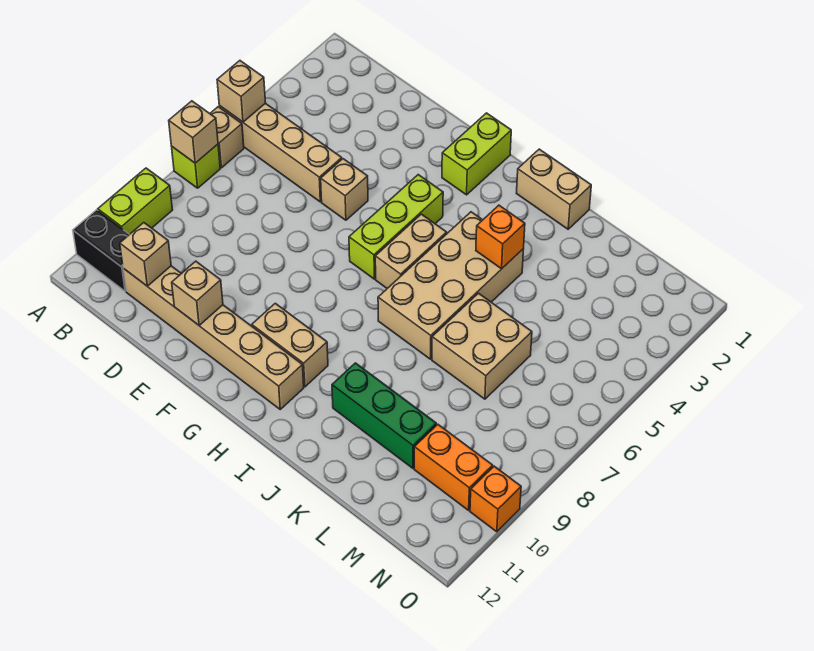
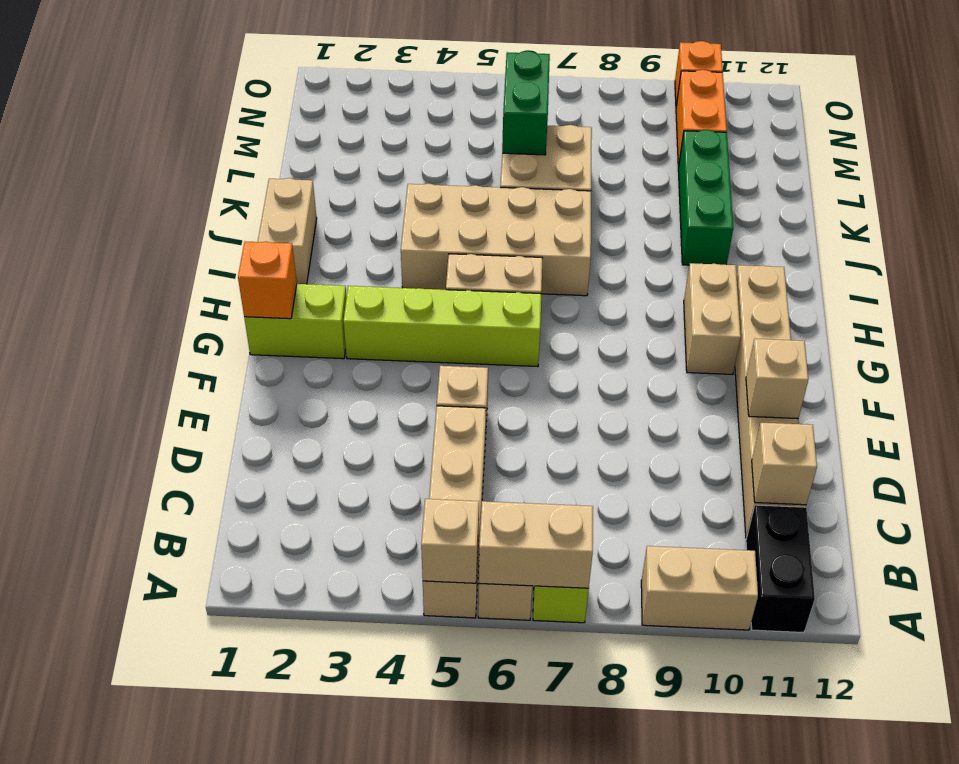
tan 1x1 brick [169,101,218,163] -> tan 1x2 brick [479,501,593,588]
lime 1x2 brick [98,168,172,234] -> tan 1x2 brick [641,546,758,630]
lime 1x3 brick [349,175,443,279] -> lime 1x4 brick [343,286,541,367]
orange 1x1 brick [476,205,525,269] -> orange 1x1 brick moved to [238,242,297,319]
none -> green 1x2 brick [502,51,550,155]

